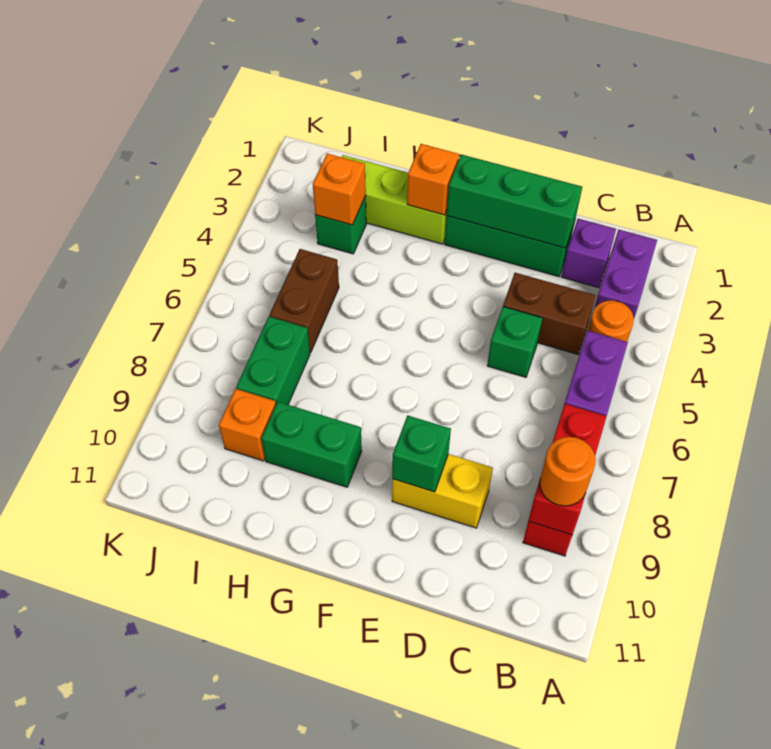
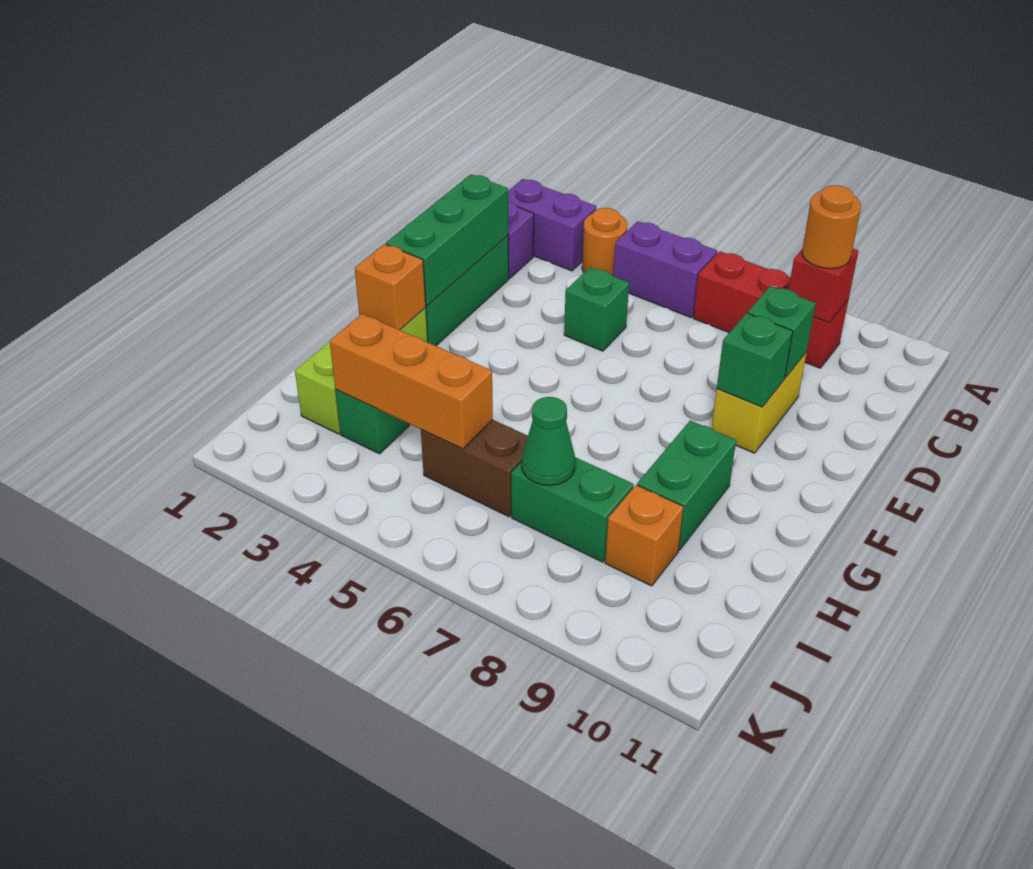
brown 1x2 brick [503,273,596,354] -> none
none -> green 1x1 brick [748,286,816,378]
orange 1x1 brick [313,154,366,225] -> orange 1x3 brick [330,314,493,449]
none -> green 1x1 cone [522,397,575,485]

